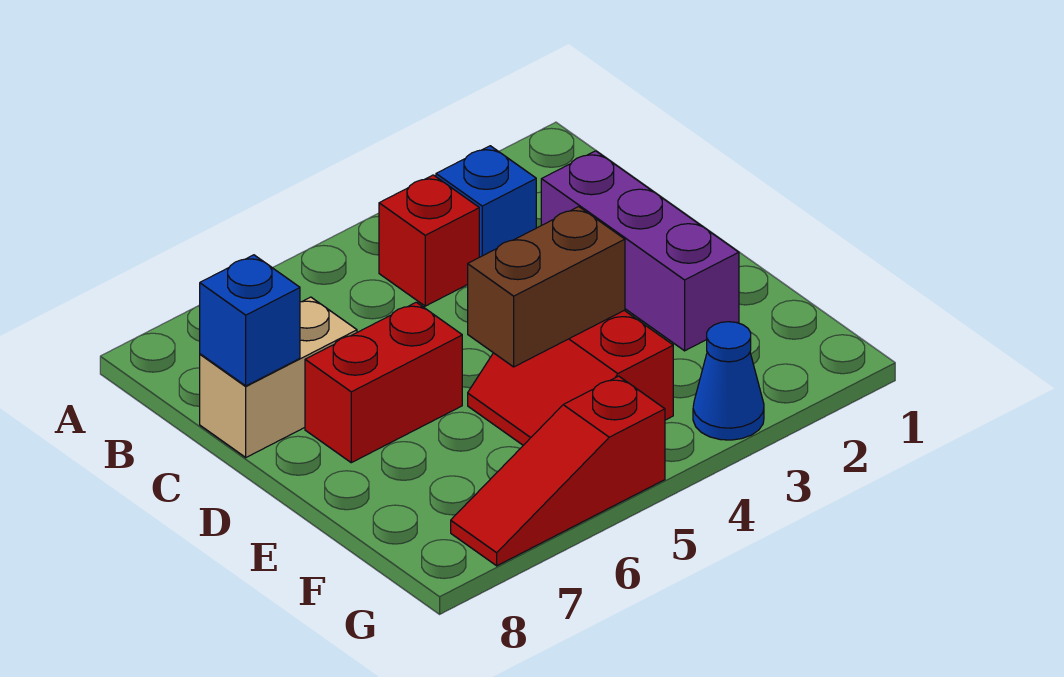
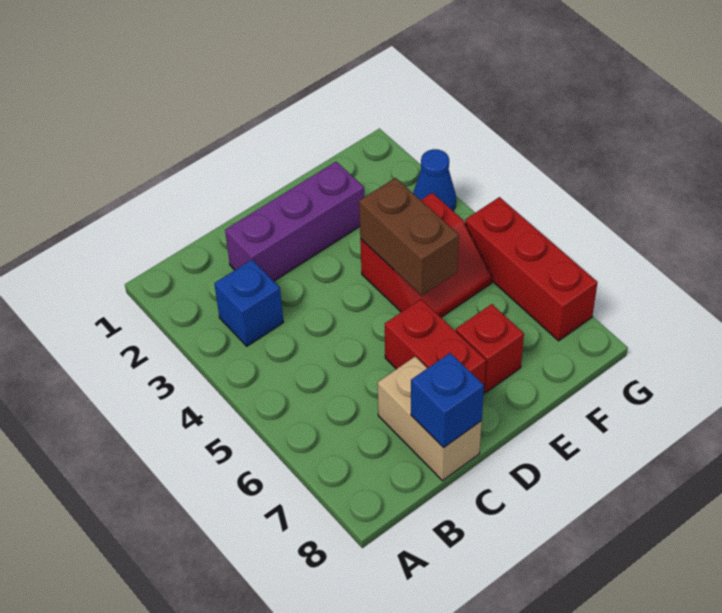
red 1x1 brick [379,175,479,306] -> red 1x1 brick moved to [456,304,524,393]
red 1x3 slope [451,376,665,566] -> red 1x3 brick [465,197,598,341]

